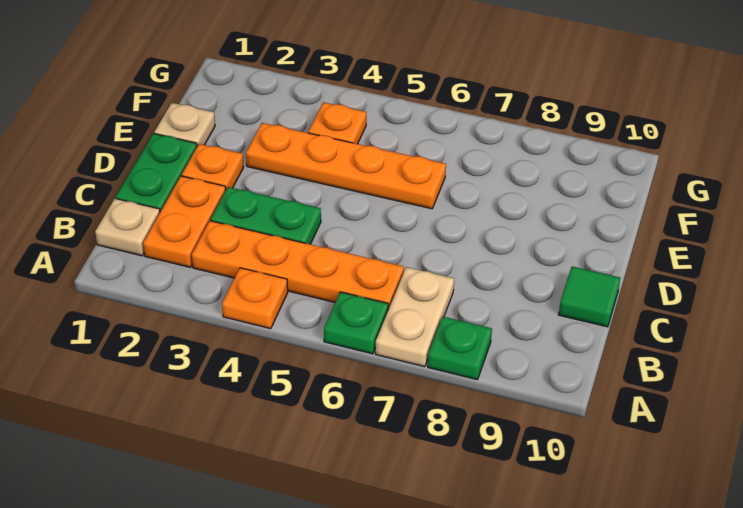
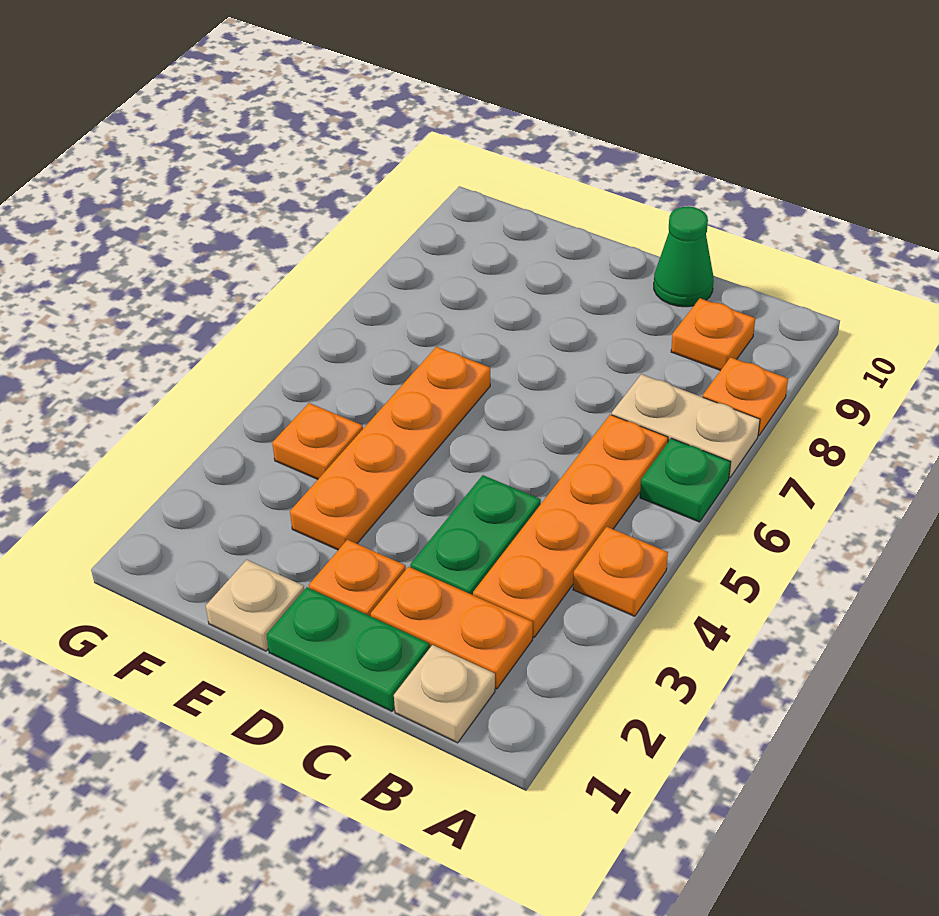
green 1x1 plate [428,317,492,380] -> orange 1x1 plate [703,357,788,436]
none -> orange 1x1 plate [671,298,755,371]
green 1x1 tile [559,266,620,327] -> green 1x1 cone [654,207,714,307]

